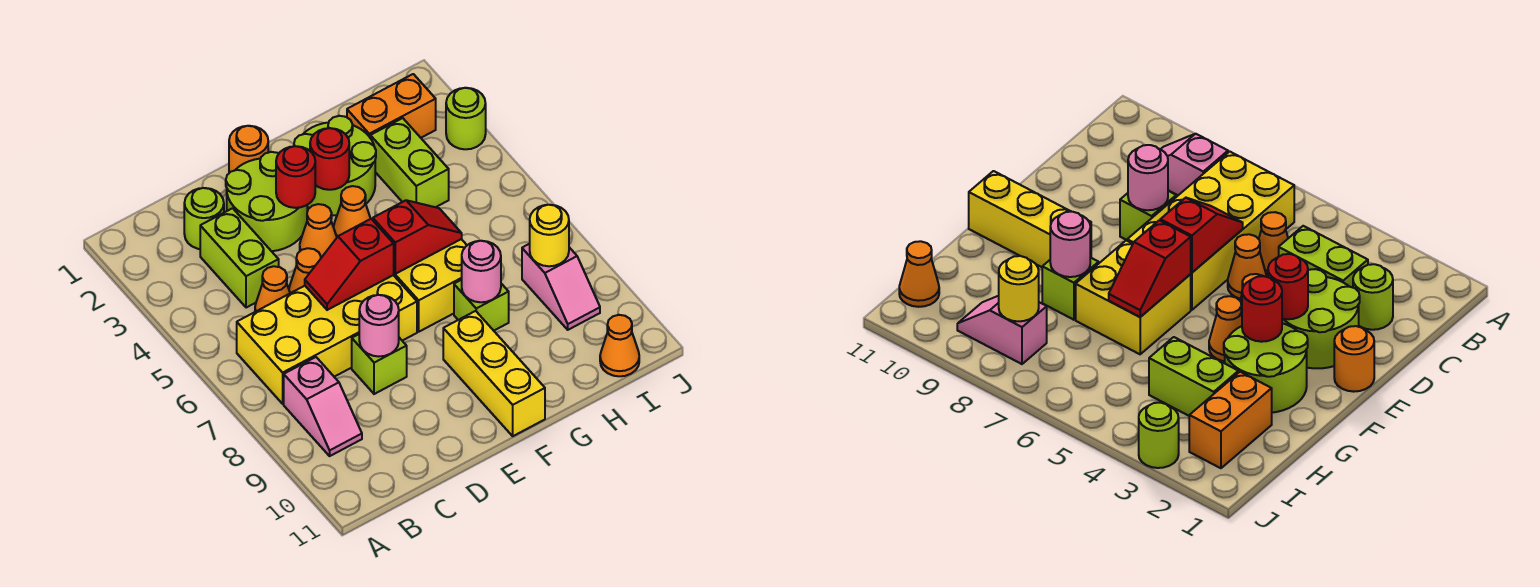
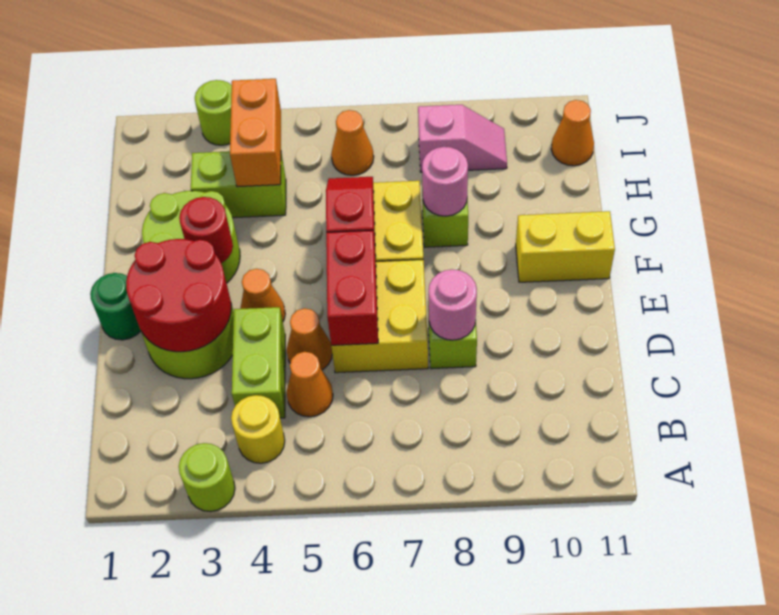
yellow 2x4 brick [237,275,417,404] -> yellow 2x2 brick [331,260,428,373]
pink 1x2 slope [284,357,362,456] -> none
lime 1x1 round brick [184,188,224,249] -> lime 1x1 round brick moved to [179,443,235,512]
lime 1x2 brick [200,208,279,308] -> lime 1x2 brick turned to [232,307,285,418]
red 1x2 slope [305,219,394,310] -> red 1x2 brick [326,230,378,345]
orange 1x1 round brick [229,126,268,173] -> green 1x1 round brick [90,273,141,340]
red 1x1 round brick [276,146,315,208] -> red 2x2 round brick [126,239,231,352]
orange 1x1 cone [334,186,371,237] -> orange 1x1 cone moved to [331,110,374,175]
yellow 1x3 brick [443,311,545,436] -> yellow 1x2 brick [516,211,615,282]
orange 1x2 brick [347,74,436,138] -> orange 1x2 brick moved to [230,79,281,187]
yellow 1x1 round brick [530,205,569,266] -> yellow 1x1 round brick moved to [231,395,285,463]

